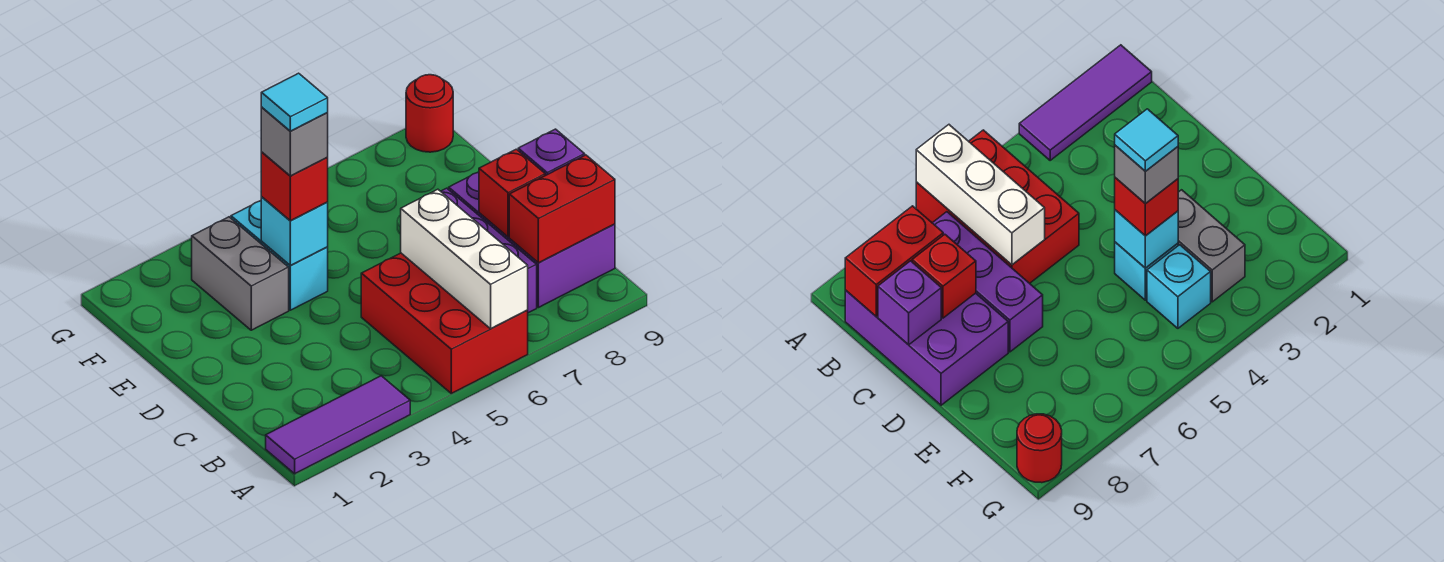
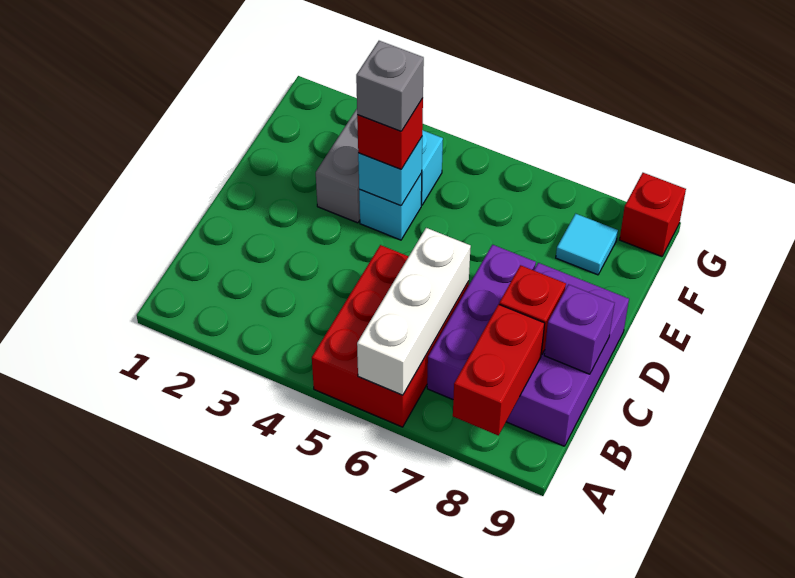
purple 1x3 tile [266,376,410,474] -> none
red 1x2 brick [509,155,615,263] -> red 1x2 brick turned to [453,304,545,436]
cyan 1x1 tile [261,73,328,131] -> cyan 1x1 tile moved to [556,214,618,275]
red 1x1 round brick [406,75,453,152] -> red 1x1 brick [620,173,686,257]

